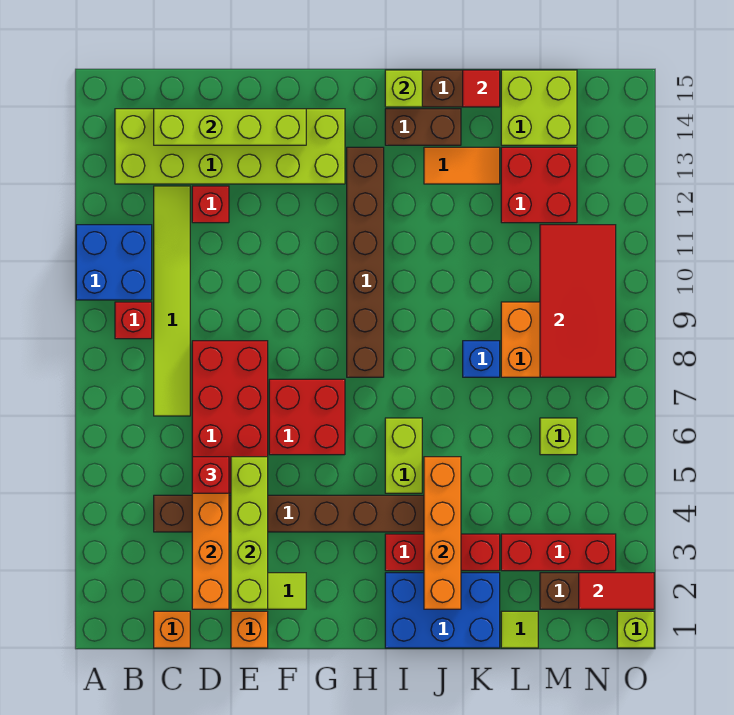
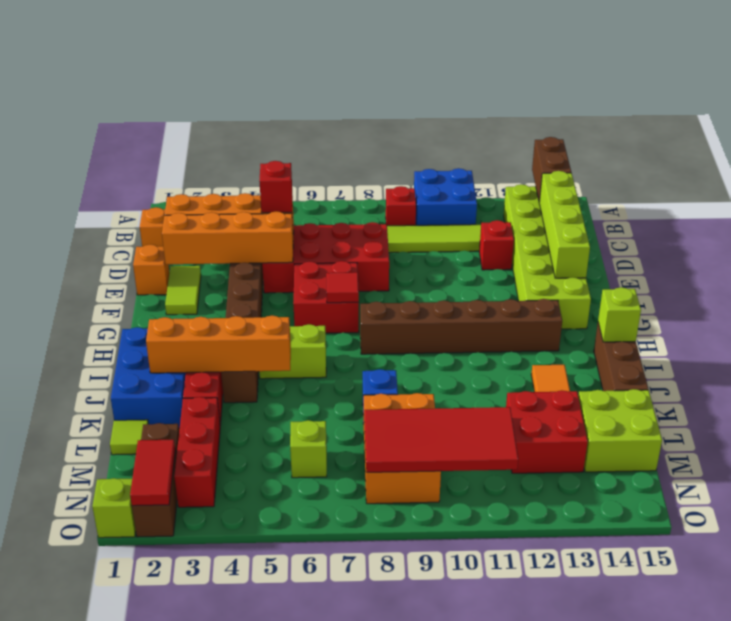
lime 1x4 brick [231,457,268,609] -> orange 1x4 brick [162,211,293,264]
brown 1x2 brick [385,109,461,145] -> brown 1x2 brick moved to [532,137,571,201]
red 1x1 tile [463,70,500,107] -> red 1x1 tile moved to [326,272,359,303]

